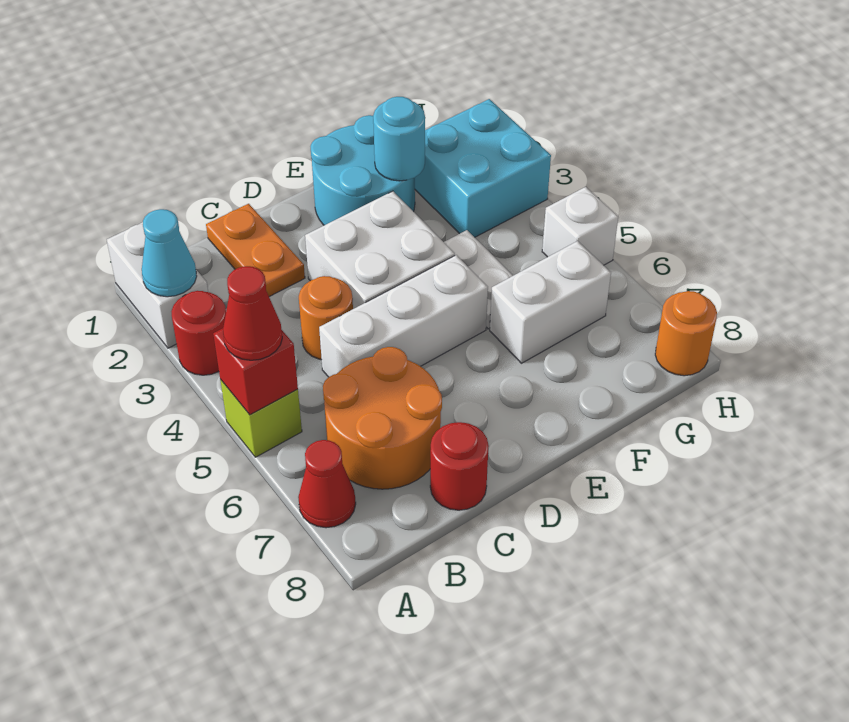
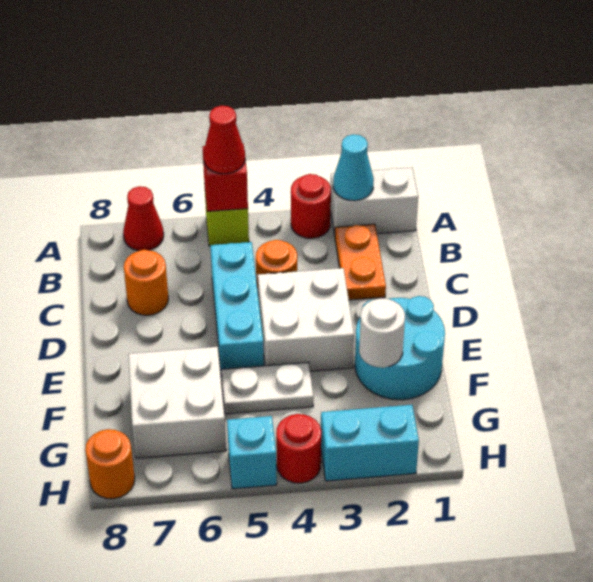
orange 2x2 round brick [323,347,442,489] -> orange 1x1 round brick [124,250,168,315]
orange 1x2 plate [206,204,305,297] -> orange 1x2 plate turned to [335,224,386,300]
white 1x3 brick [319,255,488,377] -> cyan 1x3 brick [210,242,264,377]
red 1x1 round brick [430,422,489,510] -> red 1x1 round brick moved to [276,414,321,483]
cyan 1x1 round brick [373,97,425,181] -> white 1x1 round brick [359,298,405,368]
white 1x2 brick [490,241,611,363] -> white 2x2 brick [128,347,226,458]
cyan 2x2 brick [415,99,551,237] -> cyan 1x2 brick [321,405,419,481]
white 1x1 brick [542,187,618,265] -> cyan 1x1 brick [227,416,277,489]

